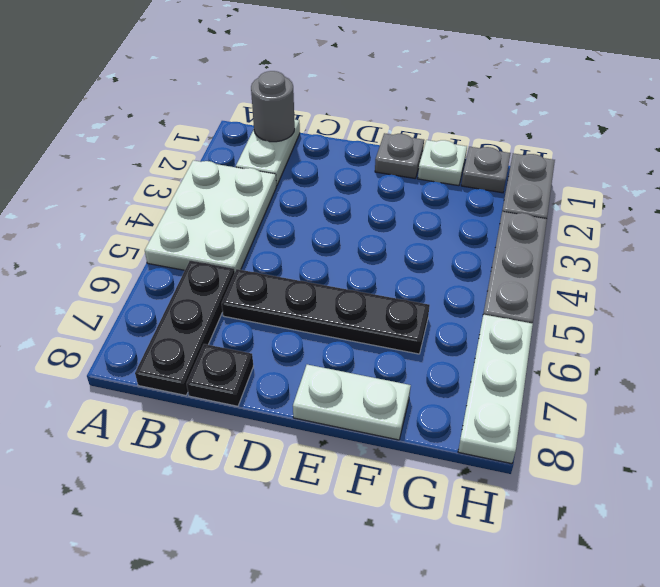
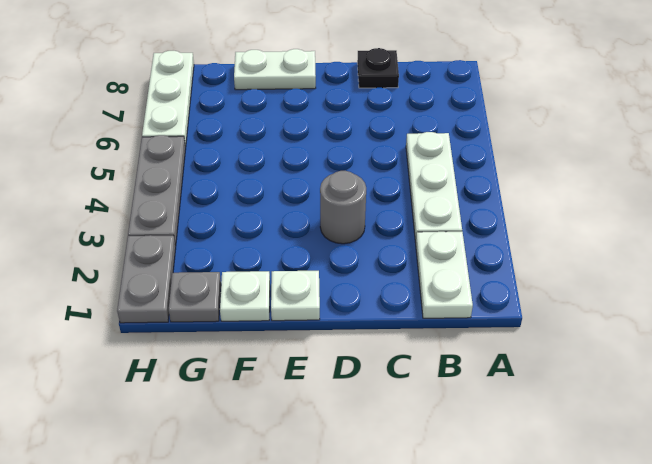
white 2x3 plate [145,160,276,271] -> white 1x3 plate [406,132,462,242]
grey 1x1 round brick [251,71,295,142] -> grey 1x1 round brick moved to [320,171,366,244]
black 1x3 plate [135,261,235,395] -> none
black 1x4 plate [222,269,430,354] -> none
grey 1x1 plate [375,133,424,178] -> white 1x1 plate [271,271,320,321]

